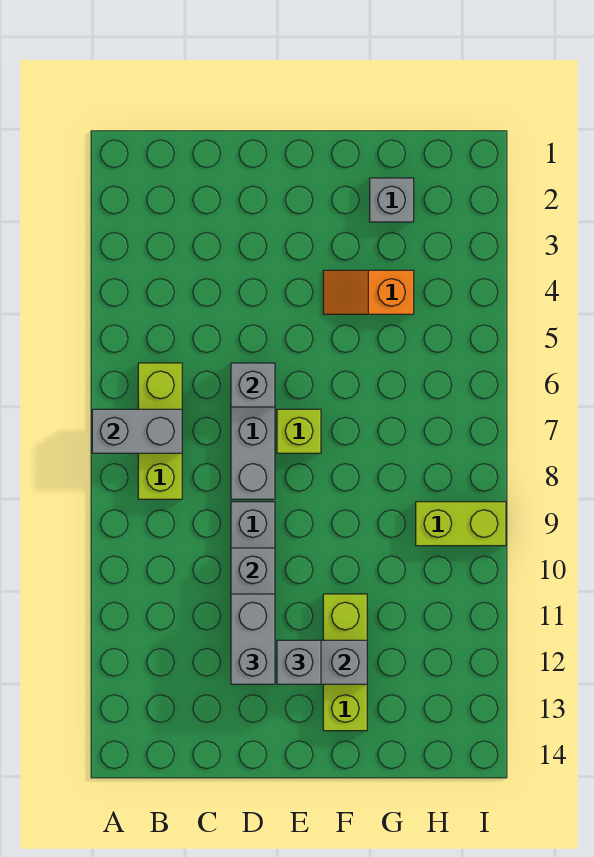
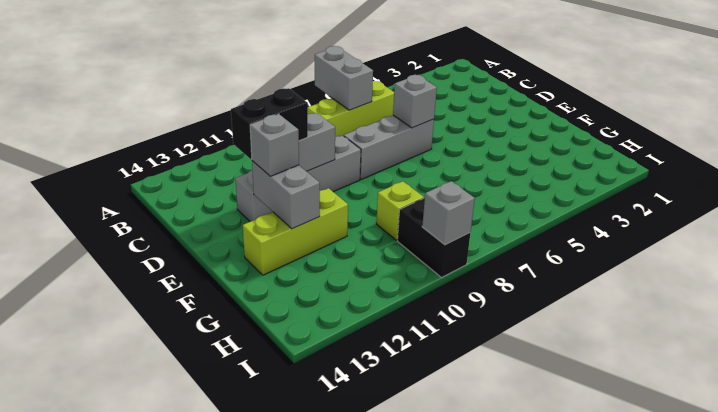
grey 1x2 brick [231,594,275,684] -> black 1x2 brick [231,88,308,159]
lime 1x1 brick [277,409,321,453] -> lime 1x1 brick moved to [376,181,424,240]
orange 1x2 slope [323,270,414,314] -> none
grey 1x1 brick [370,178,414,222] -> grey 1x1 brick moved to [422,181,475,245]
lime 1x2 brick [416,502,506,546] -> black 1x2 brick [398,198,470,277]

